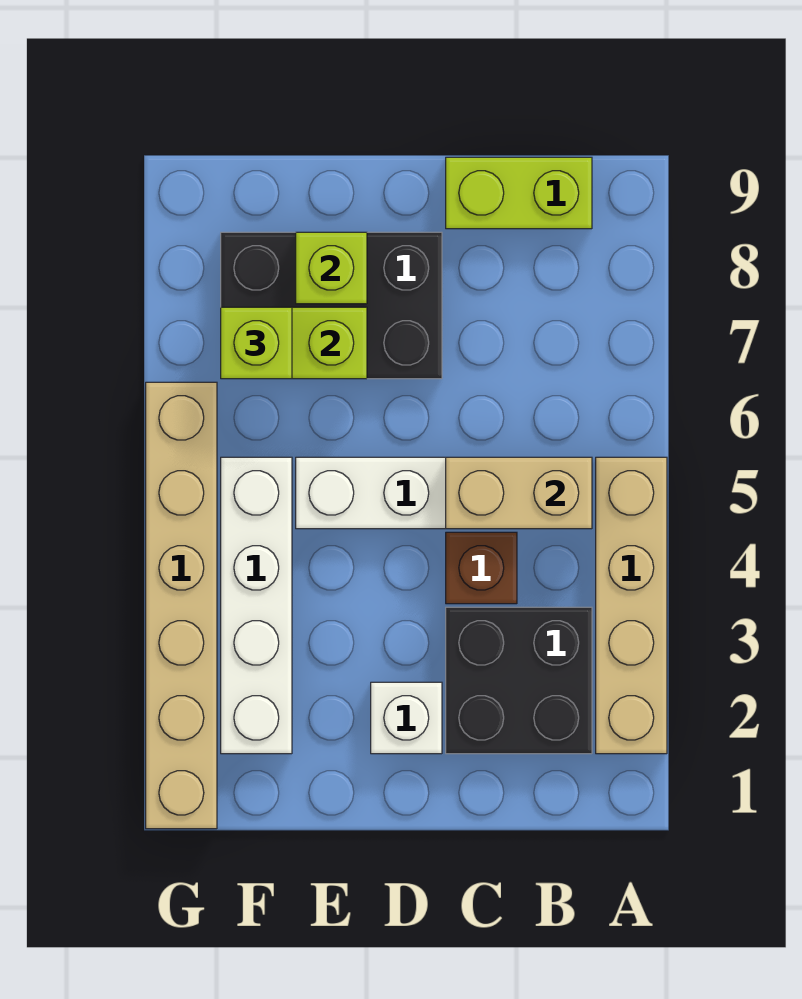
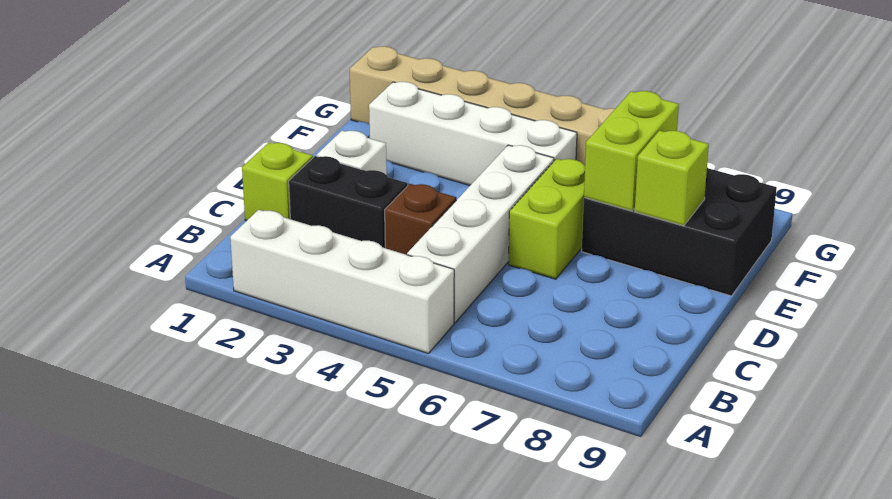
tan 1x4 brick [596,457,667,754] -> white 1x4 brick [230,210,454,354]
black 2x2 brick [446,607,592,754] -> black 1x2 brick [289,156,408,248]
tan 1x2 brick [446,457,592,529] -> none
lime 1x2 brick [446,157,592,229] -> lime 1x2 brick moved to [508,159,585,279]
black 2x3 brick [221,232,442,379] -> black 2x3 brick turned to [582,167,777,296]
lime 1x1 brick [221,307,292,379] -> lime 1x1 brick moved to [242,143,313,221]

